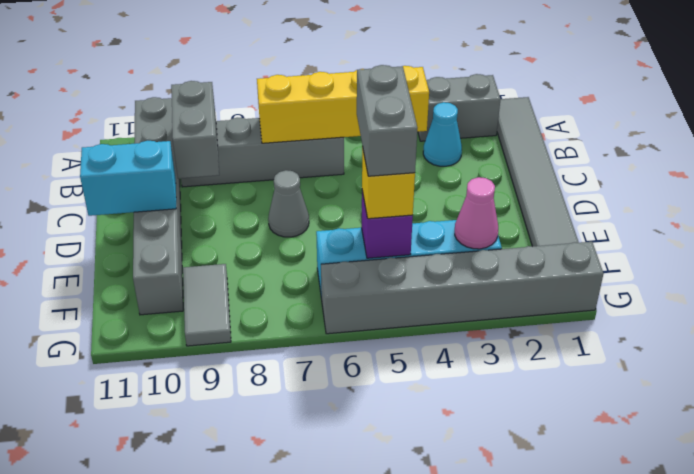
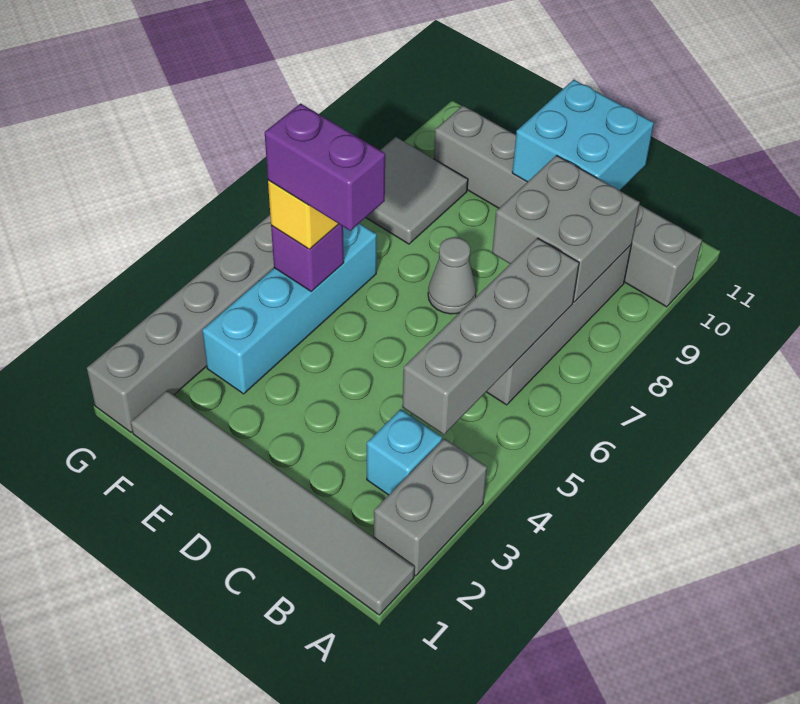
cyan 1x1 cone [423,102,462,166] -> cyan 1x1 brick [367,409,442,495]
yellow 1x4 brick [257,66,429,143] -> grey 1x4 brick [402,238,579,435]
grey 1x2 brick [171,81,219,178] -> grey 2x2 brick [492,155,640,302]
cyan 1x2 brick [80,141,176,216] -> cyan 2x2 brick [512,80,654,191]
grey 1x2 brick [357,65,417,176] -> purple 1x2 brick [265,103,385,231]
pink 1x1 cone [455,177,498,249] -> none
grey 1x2 tile [183,264,231,346] -> grey 2x2 tile [366,137,468,244]

